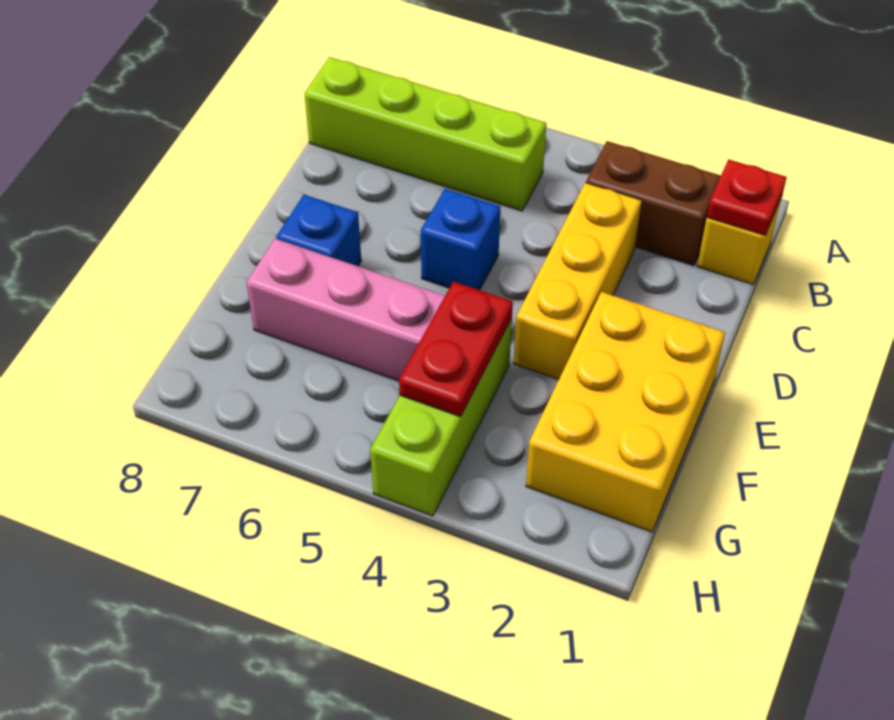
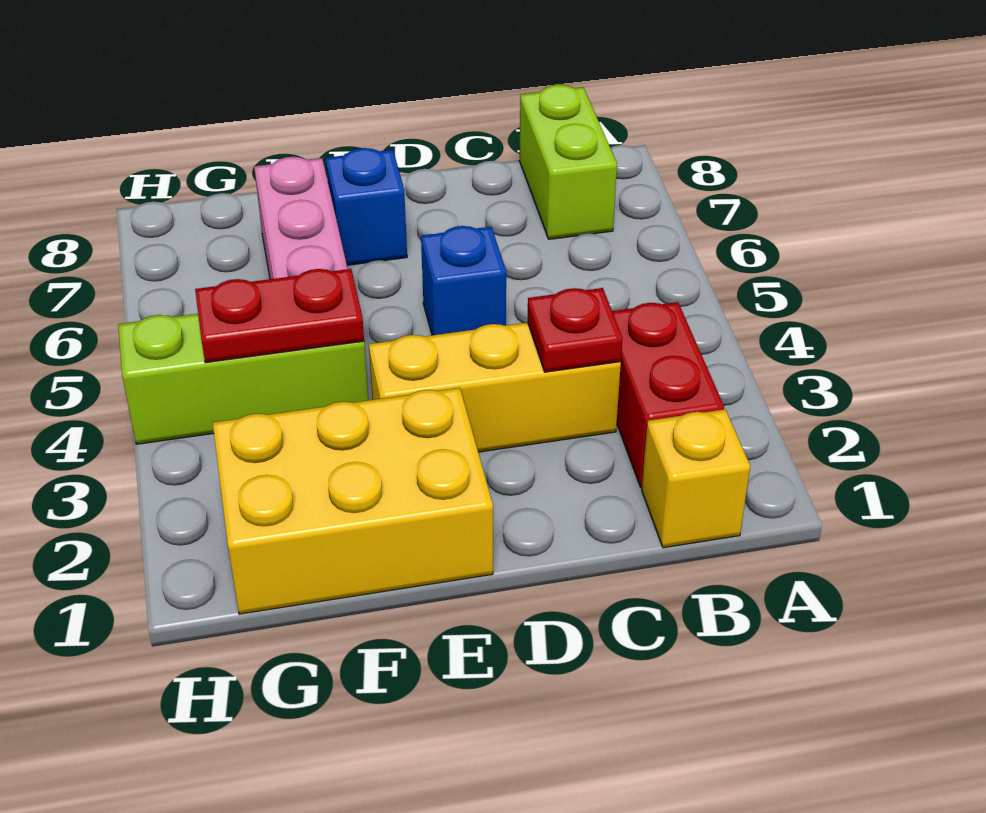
red 1x1 plate [707,159,787,235] -> red 1x1 plate moved to [528,288,623,372]
brown 1x2 brick [586,141,721,266] -> red 1x2 brick [612,302,724,487]
lime 1x4 brick [304,57,546,211] -> lime 1x2 brick [519,85,617,239]

